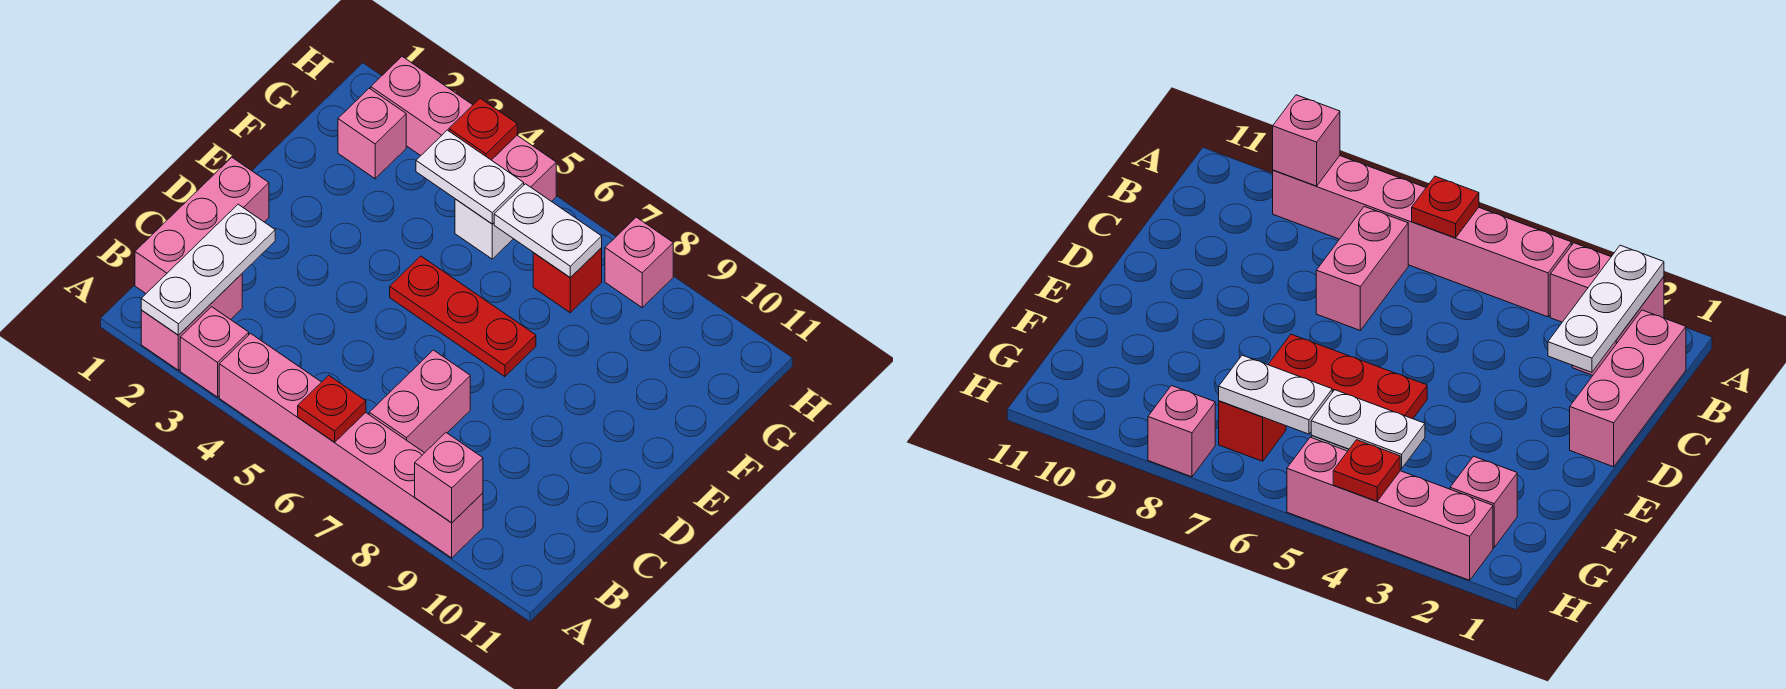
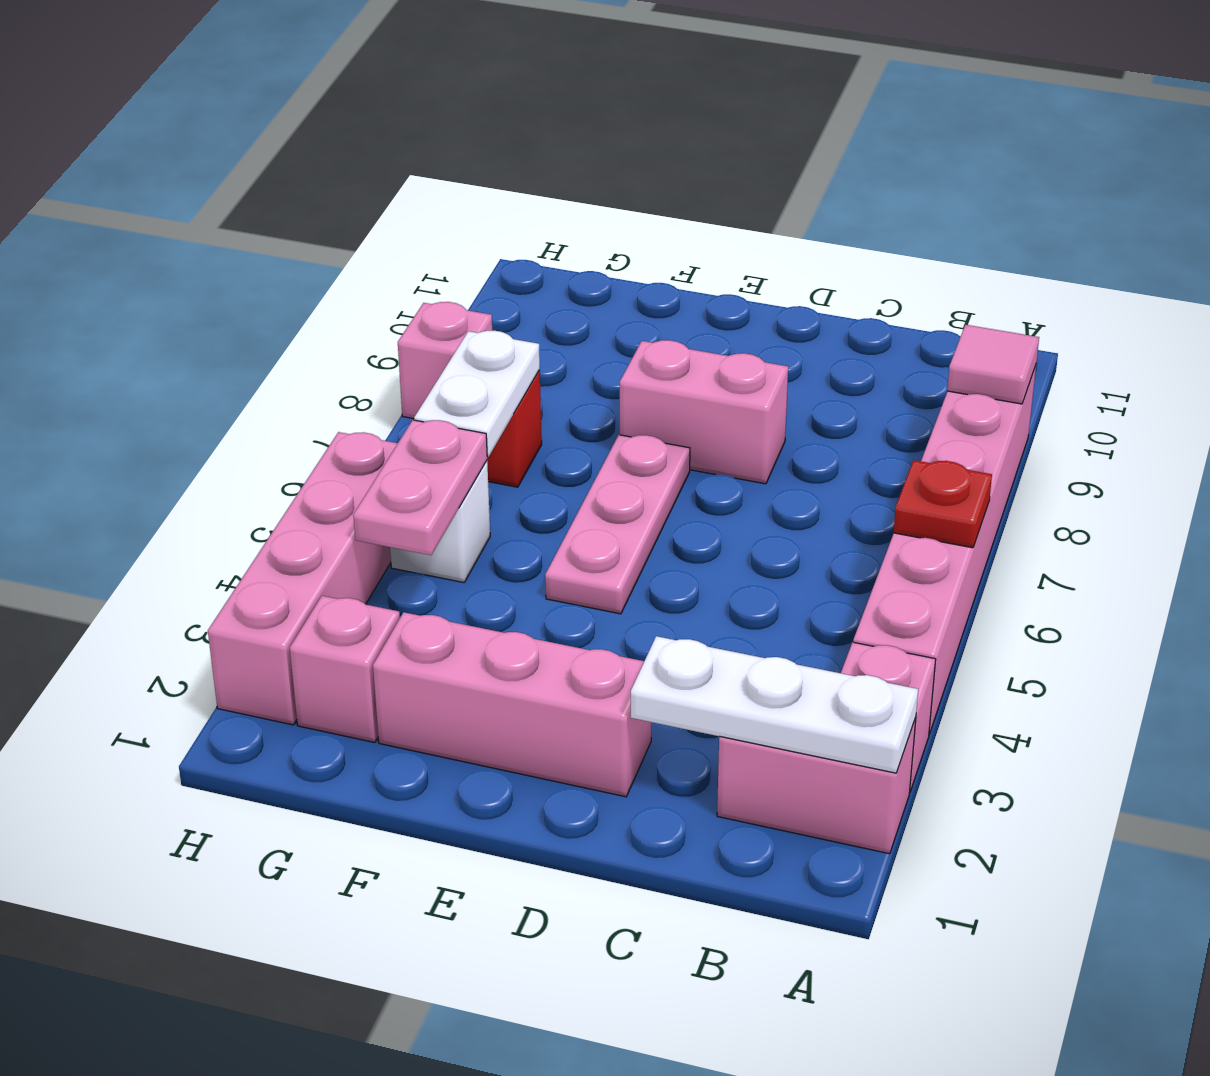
pink 1x1 brick [415,433,483,523] -> pink 1x1 tile [947,325,1039,404]
pink 1x3 brick [135,157,269,293] -> pink 1x3 brick moved to [373,612,651,797]
pink 1x2 brick [369,350,470,453] -> pink 1x2 brick moved to [620,340,788,484]
red 1x3 plate [390,256,536,377] -> pink 1x3 plate [545,435,690,614]
white 1x2 plate [416,130,524,224] -> pink 1x2 plate [353,420,487,555]
red 1x1 plate [449,98,517,160] -> none

